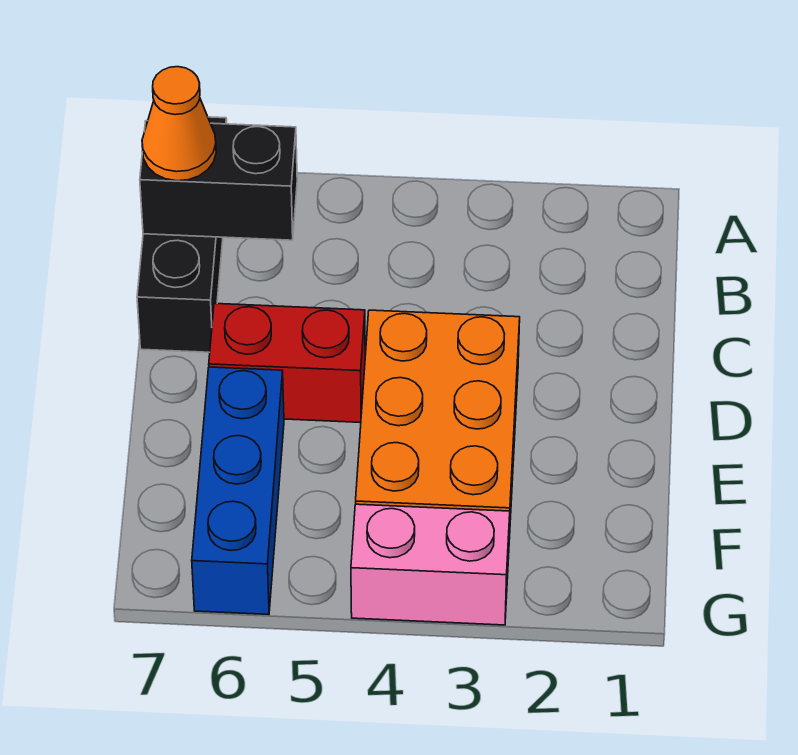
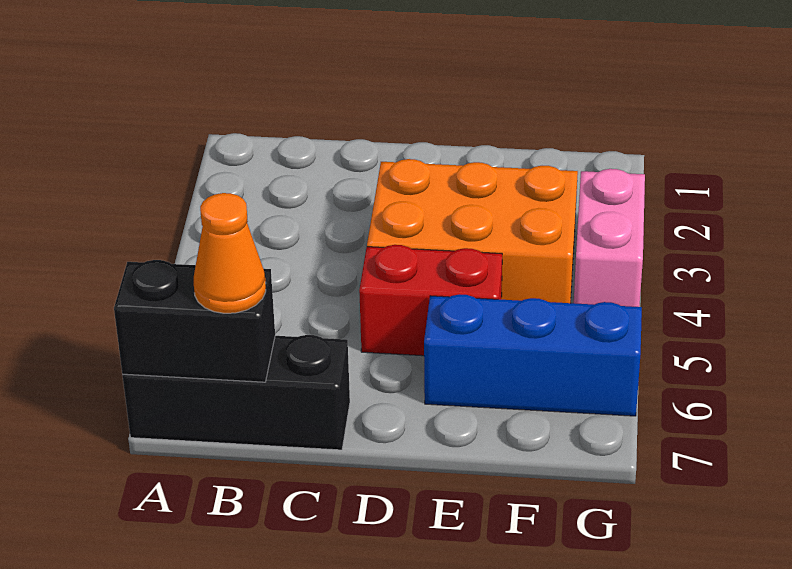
black 1x2 brick [140,121,297,240] -> black 1x2 brick turned to [114,260,275,382]
red 1x2 brick [209,303,365,422] -> red 1x2 brick turned to [359,245,502,356]

